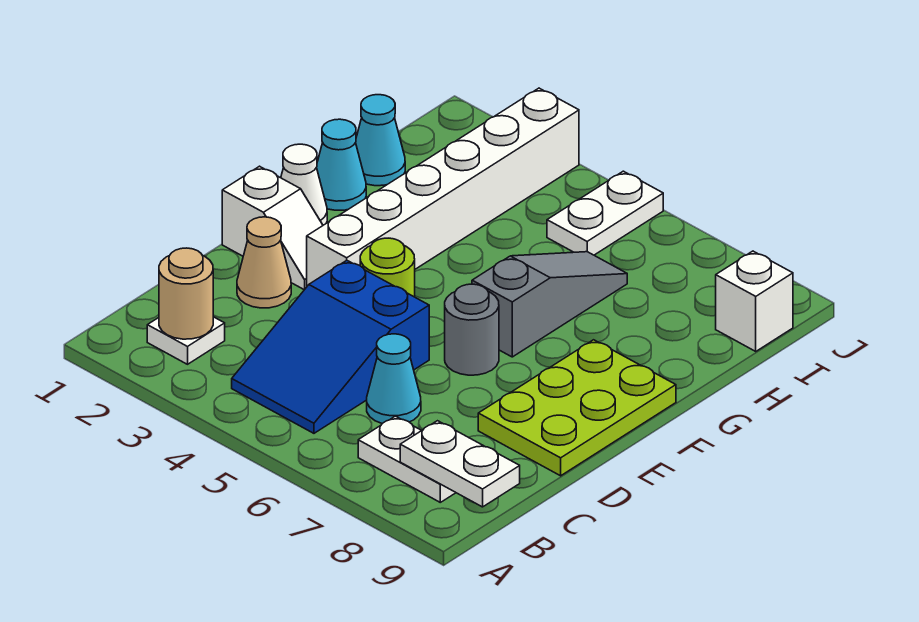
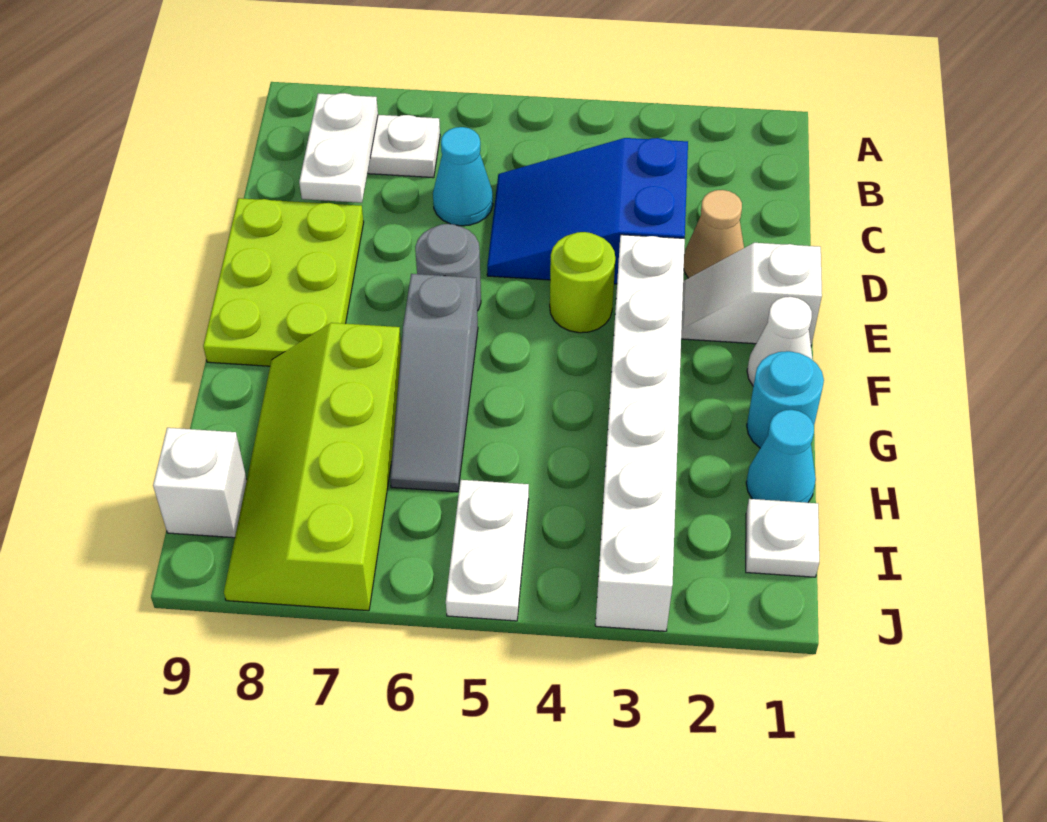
white 1x1 plate [147,317,225,364] -> white 1x1 plate moved to [746,499,819,577]
tan 1x1 round brick [159,248,213,339] -> none
blue 2x3 slope [232,260,429,433] -> blue 2x3 slope turned to [487,138,688,284]
white 1x2 plate [400,421,520,507] -> white 1x2 plate turned to [299,93,378,203]
cyan 1x1 cone [317,119,366,210] -> cyan 1x1 round brick [747,351,824,448]
none -> lime 2x4 slope [224,323,401,611]

